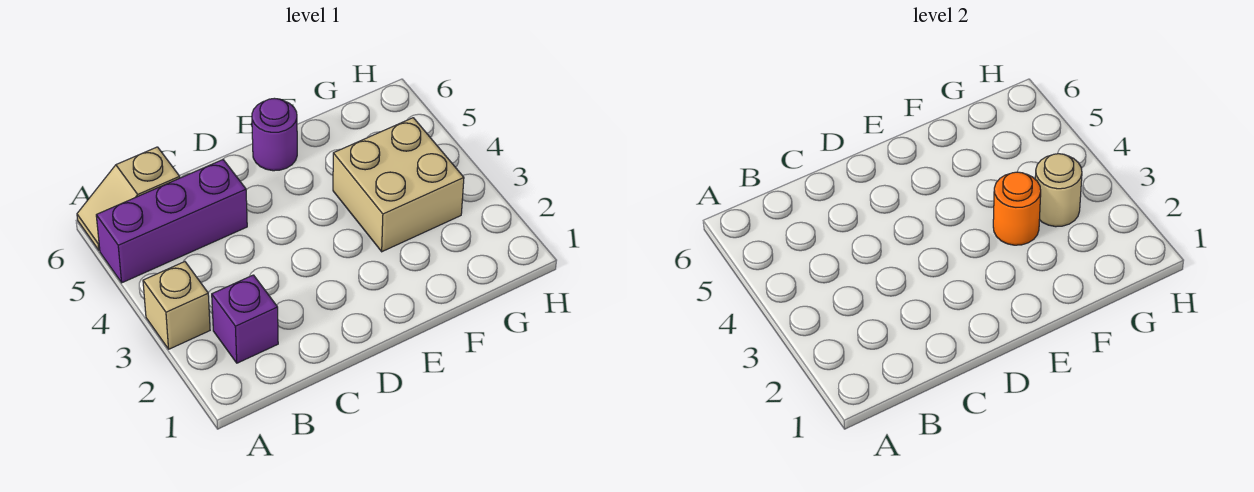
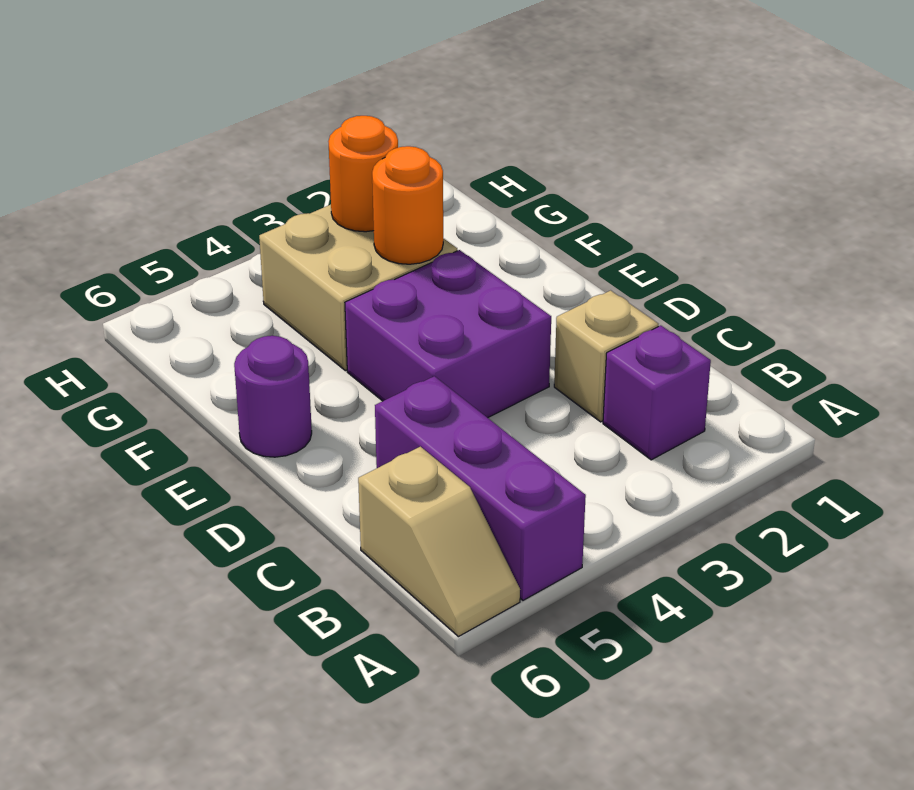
tan 1x1 brick [143,262,210,349] -> tan 1x1 brick moved to [554,290,658,422]
none -> purple 2x2 brick [345,250,551,418]
tan 1x1 round brick [1035,154,1082,227] -> orange 1x1 round brick [328,116,398,232]

